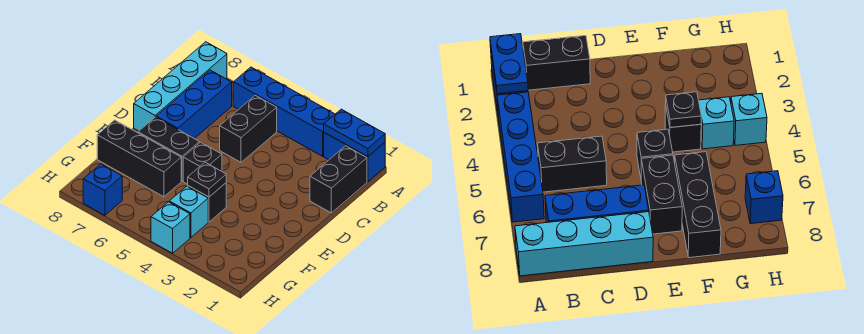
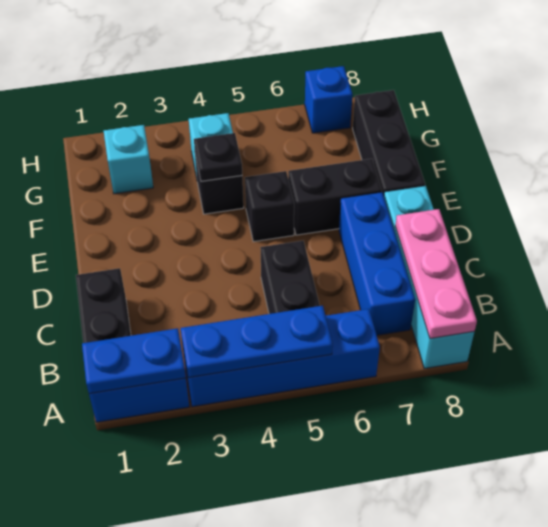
none -> blue 1x3 plate [181,306,333,378]
none -> pink 1x3 plate [395,209,477,339]
black 1x3 brick [97,120,181,197] -> black 1x3 brick turned to [353,90,425,195]
cyan 1x1 brick [151,202,190,253] -> cyan 1x1 brick moved to [104,125,153,194]

